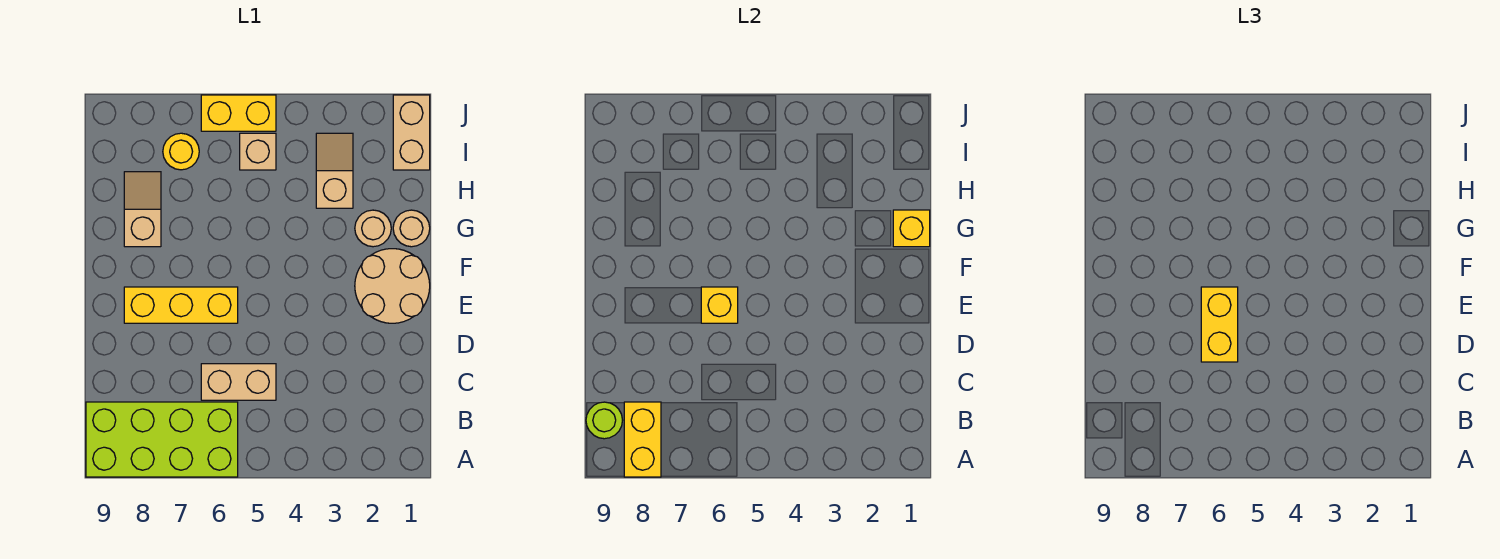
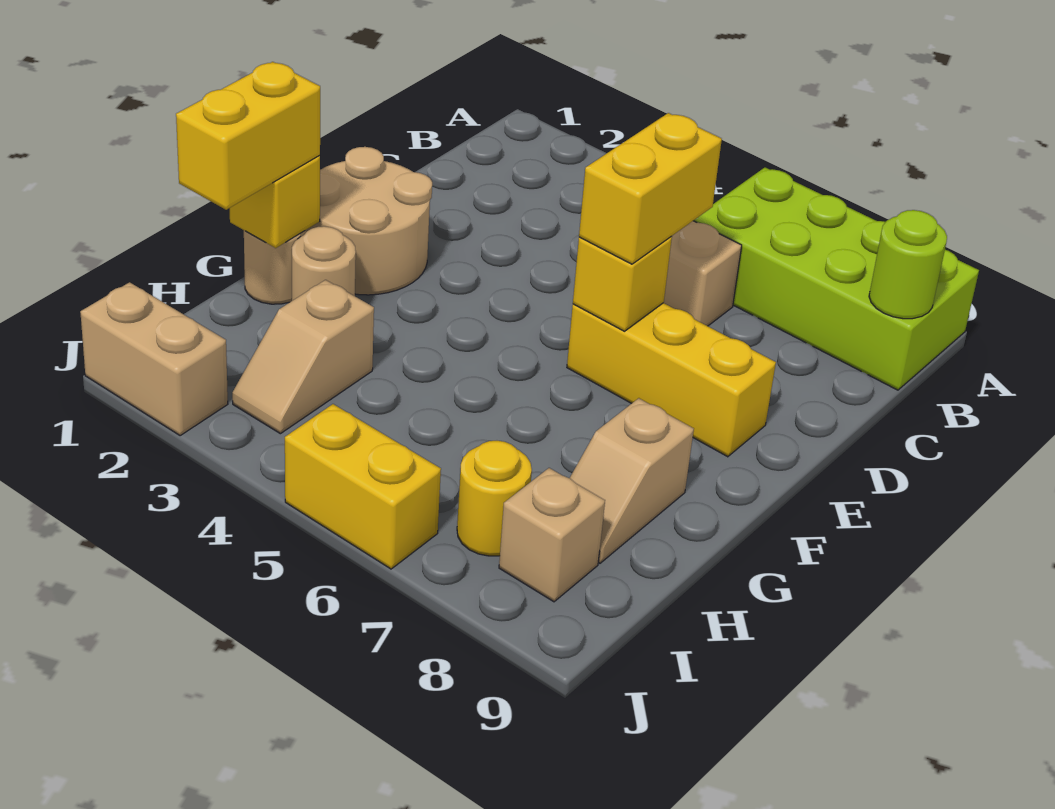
yellow 1x2 brick [624,402,661,477] -> yellow 1x2 brick moved to [176,62,320,210]
tan 1x2 brick [393,95,430,170] -> tan 1x2 brick turned to [80,282,228,436]
tan 1x1 brick [240,133,276,170] -> tan 1x1 brick moved to [499,468,605,602]

